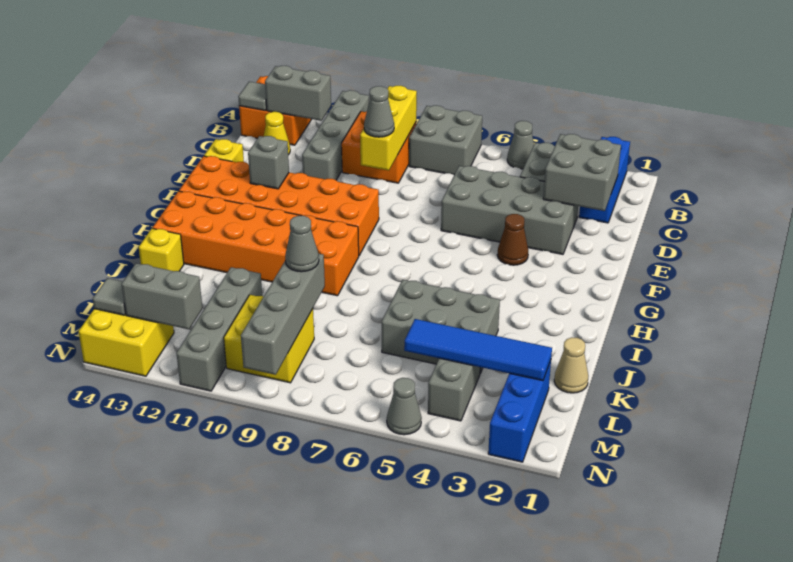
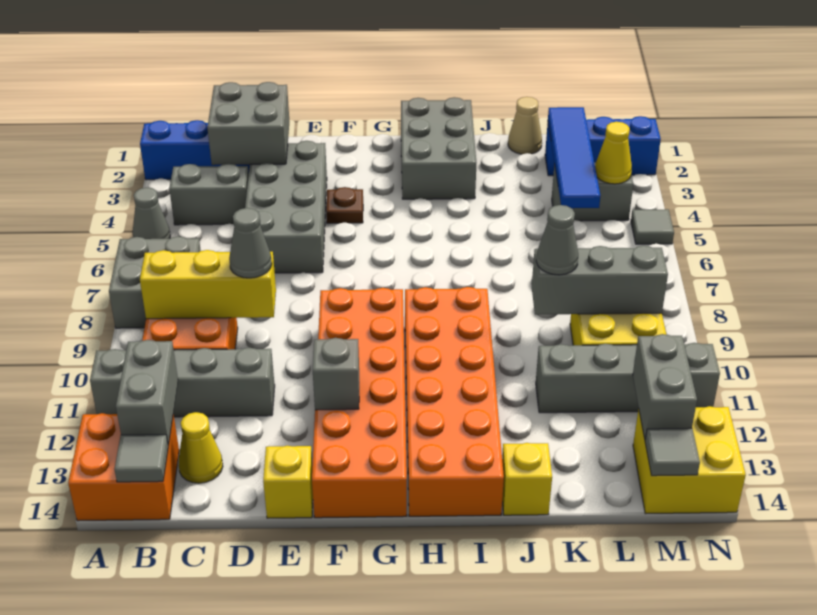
brown 1x1 cone [497,214,528,265] -> brown 1x1 plate [326,187,363,223]
grey 2x3 brick [382,280,500,373] -> grey 2x3 brick moved to [401,97,476,199]
grey 1x4 brick [241,254,325,375] -> grey 1x3 brick [532,246,668,315]
none -> yellow 1x1 cone [595,122,632,184]
grey 1x1 cone [387,378,422,435] -> grey 1x1 tile [631,209,674,244]

